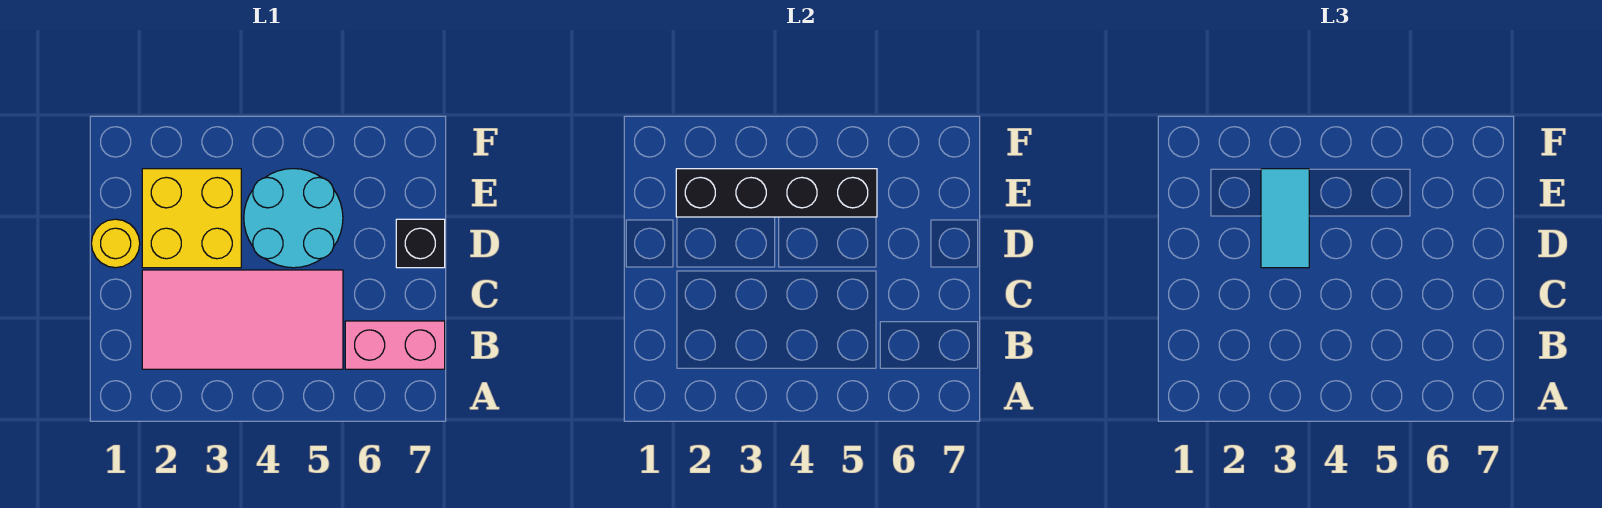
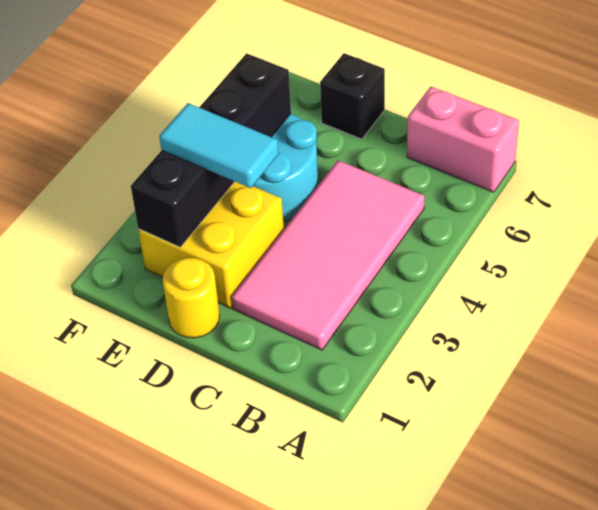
pink 1x2 brick [345,321,445,369] -> pink 1x2 brick turned to [407,87,519,192]

